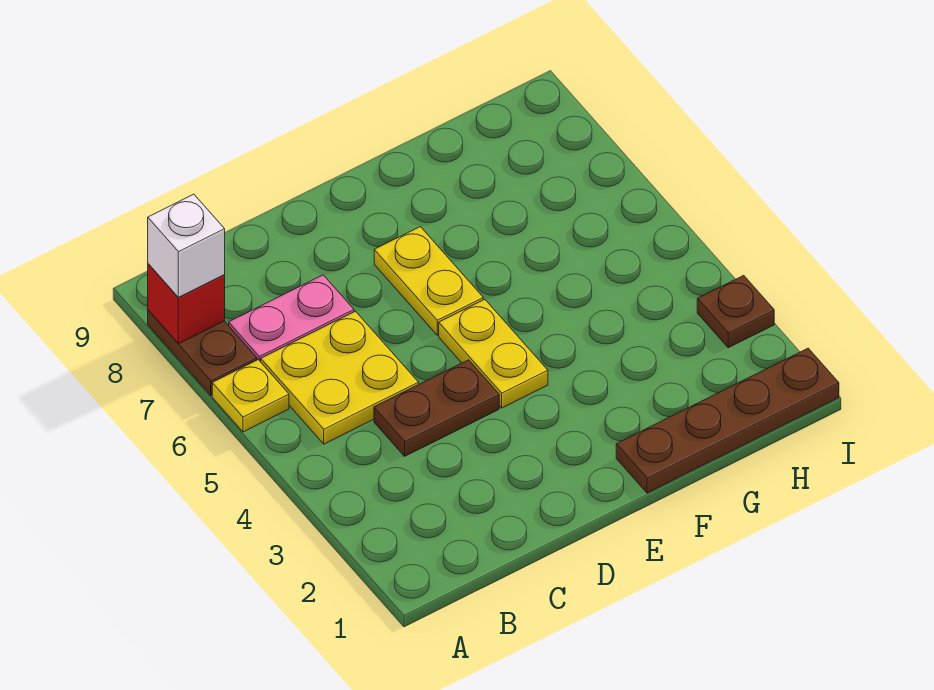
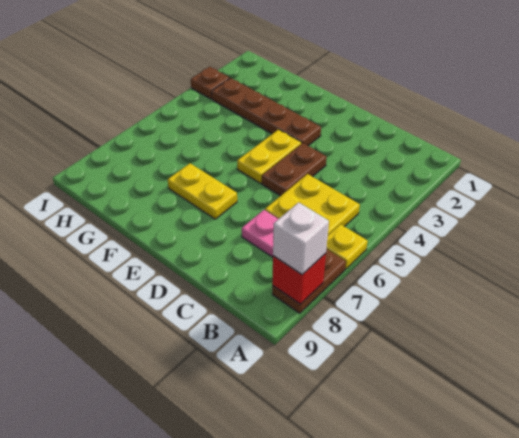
brown 1x2 plate [374,360,499,456] -> brown 1x2 plate turned to [262,143,327,196]
yellow 1x2 plate [374,227,483,335] -> yellow 1x2 plate turned to [168,163,237,219]
brown 1x4 plate [616,348,839,493] -> brown 1x4 plate moved to [212,78,321,146]

